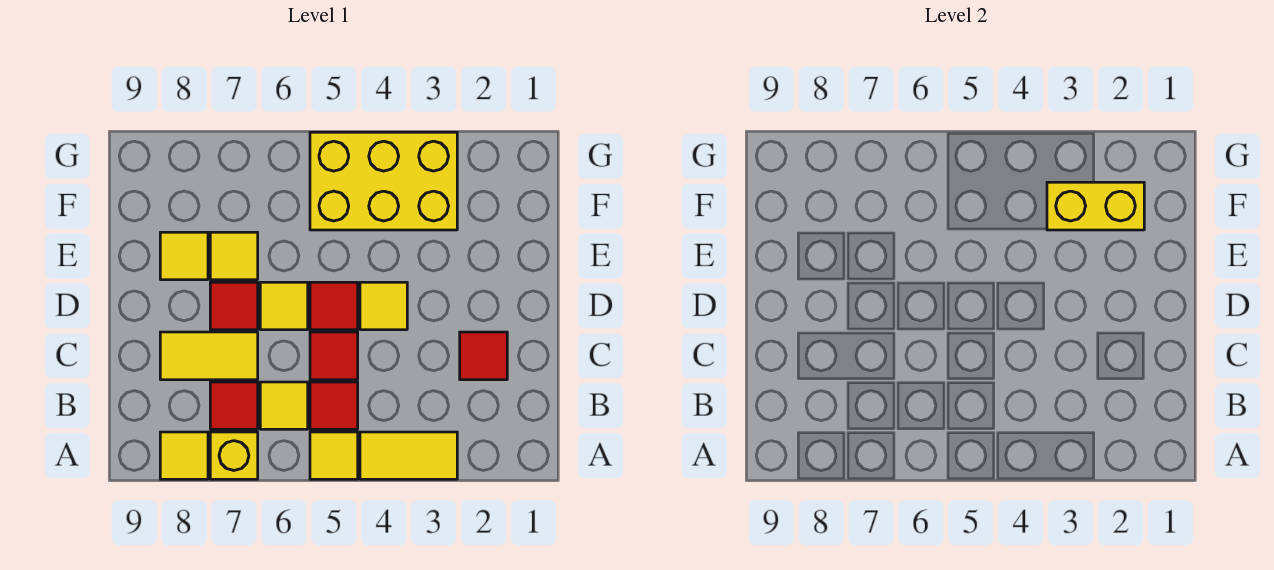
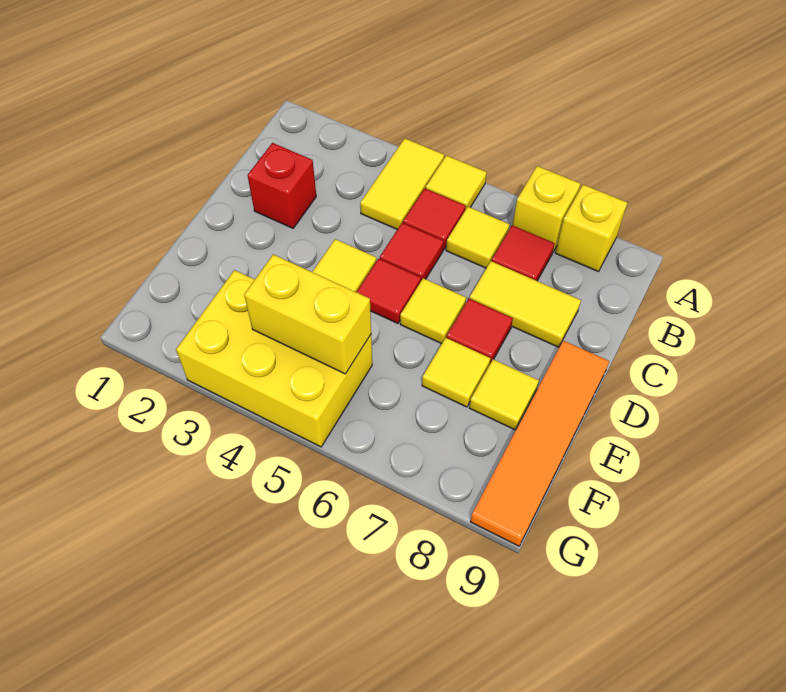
yellow 1x2 tile [360,432,457,479] -> yellow 1x2 tile turned to [360,138,444,229]
yellow 1x1 tile [160,432,208,479] -> yellow 1x1 brick [556,185,627,272]
red 1x1 tile [460,332,507,380] -> red 1x1 brick [247,143,316,228]
none -> orange 1x4 tile [470,341,609,546]
yellow 1x2 brick [1047,182,1144,230] -> yellow 1x2 brick moved to [244,254,371,374]

